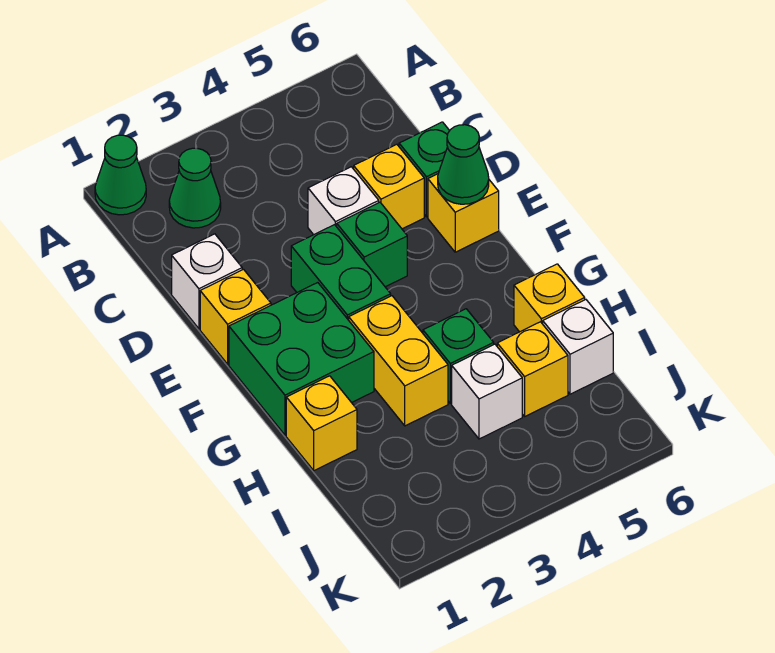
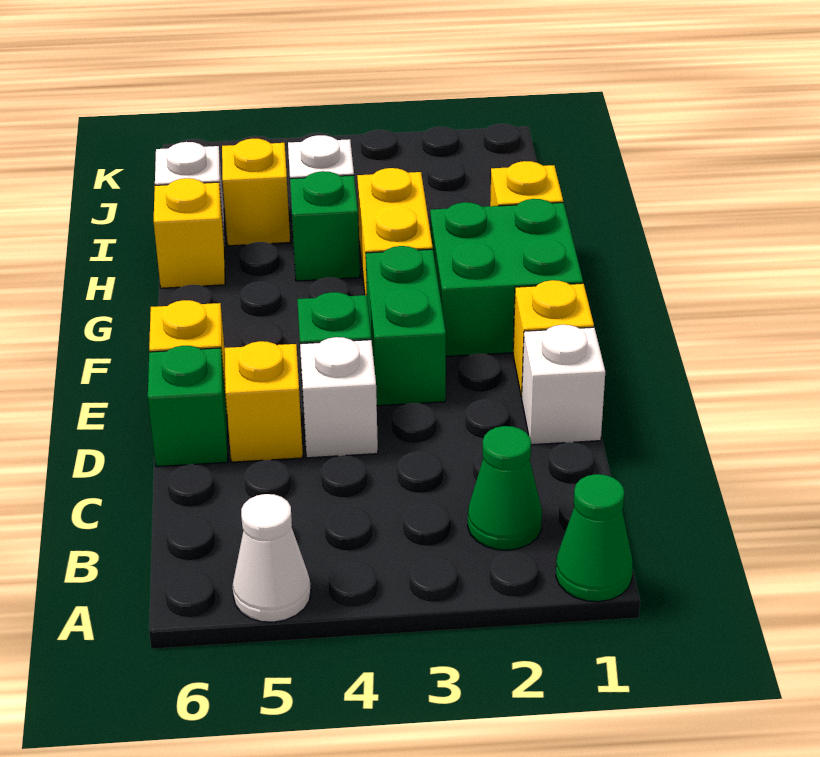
none -> white 1x1 cone [232,494,311,622]
green 1x1 cone [438,125,489,204] -> none

